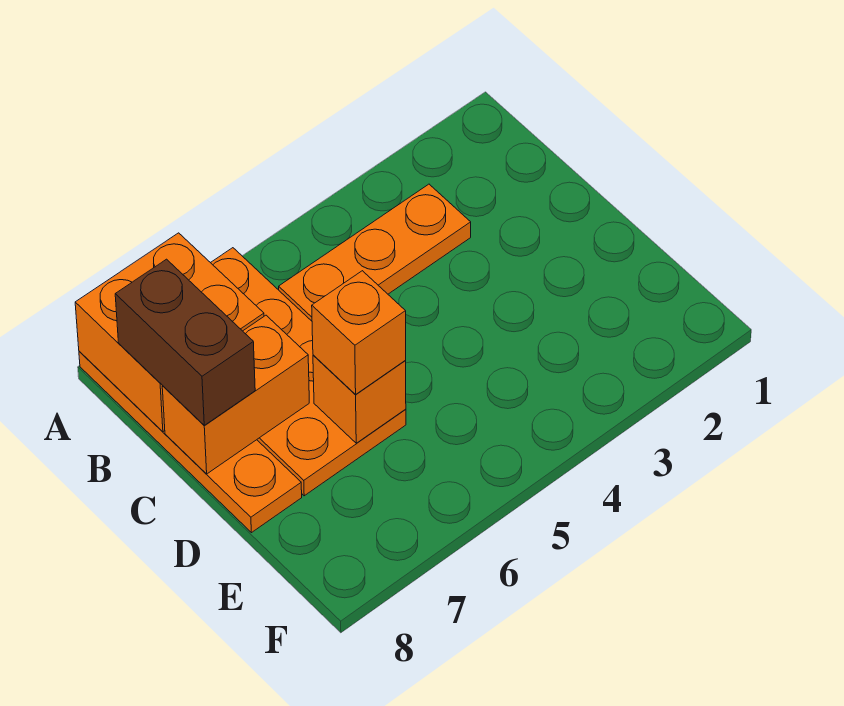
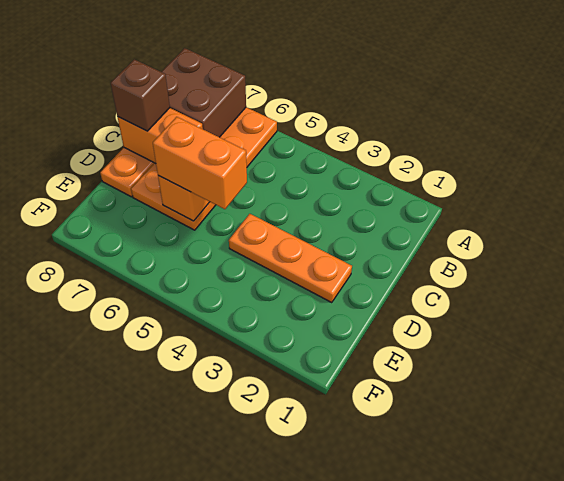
orange 2x2 brick [75,233,264,432] -> brown 2x2 brick [162,48,246,137]
orange 1x3 plate [279,184,471,321] -> orange 1x3 plate moved to [229,214,352,302]
brown 1x2 brick [115,259,255,425] -> brown 1x1 brick [111,59,170,131]
orange 1x1 brick [312,271,406,395] -> orange 1x2 brick [153,117,247,209]

